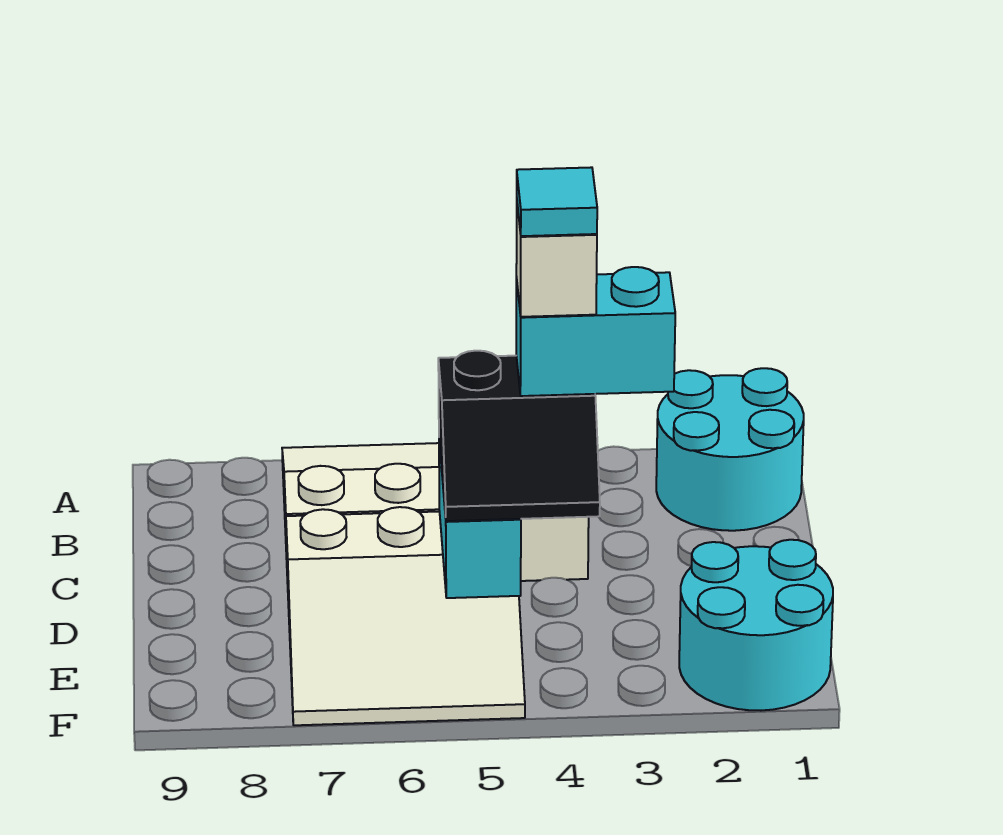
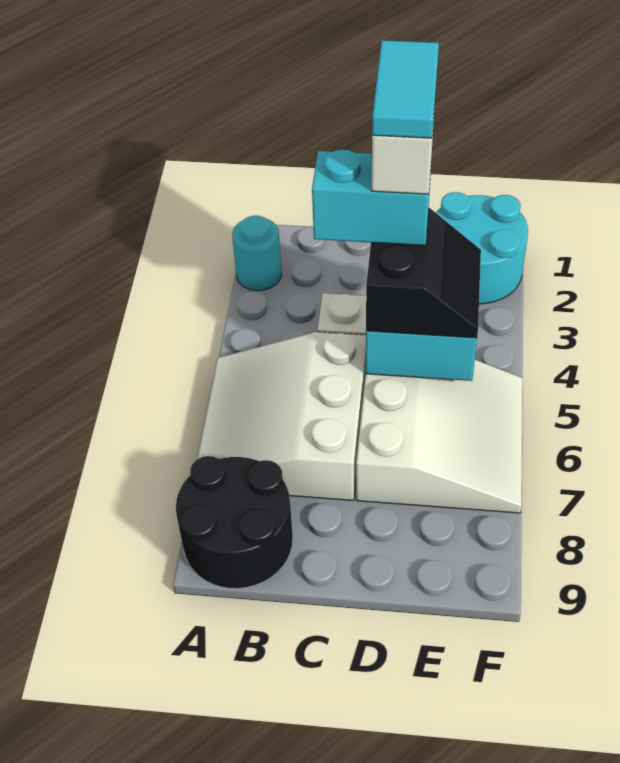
cyan 2x2 round brick [656,368,804,531] -> cyan 1x1 round brick [232,216,282,291]
none -> black 2x2 round brick [176,456,293,589]
cyan 1x2 brick [516,267,675,396] -> cyan 1x2 brick turned to [312,150,431,246]
cyan 1x1 tile [517,167,597,236] -> cyan 1x2 tile [372,40,439,138]

